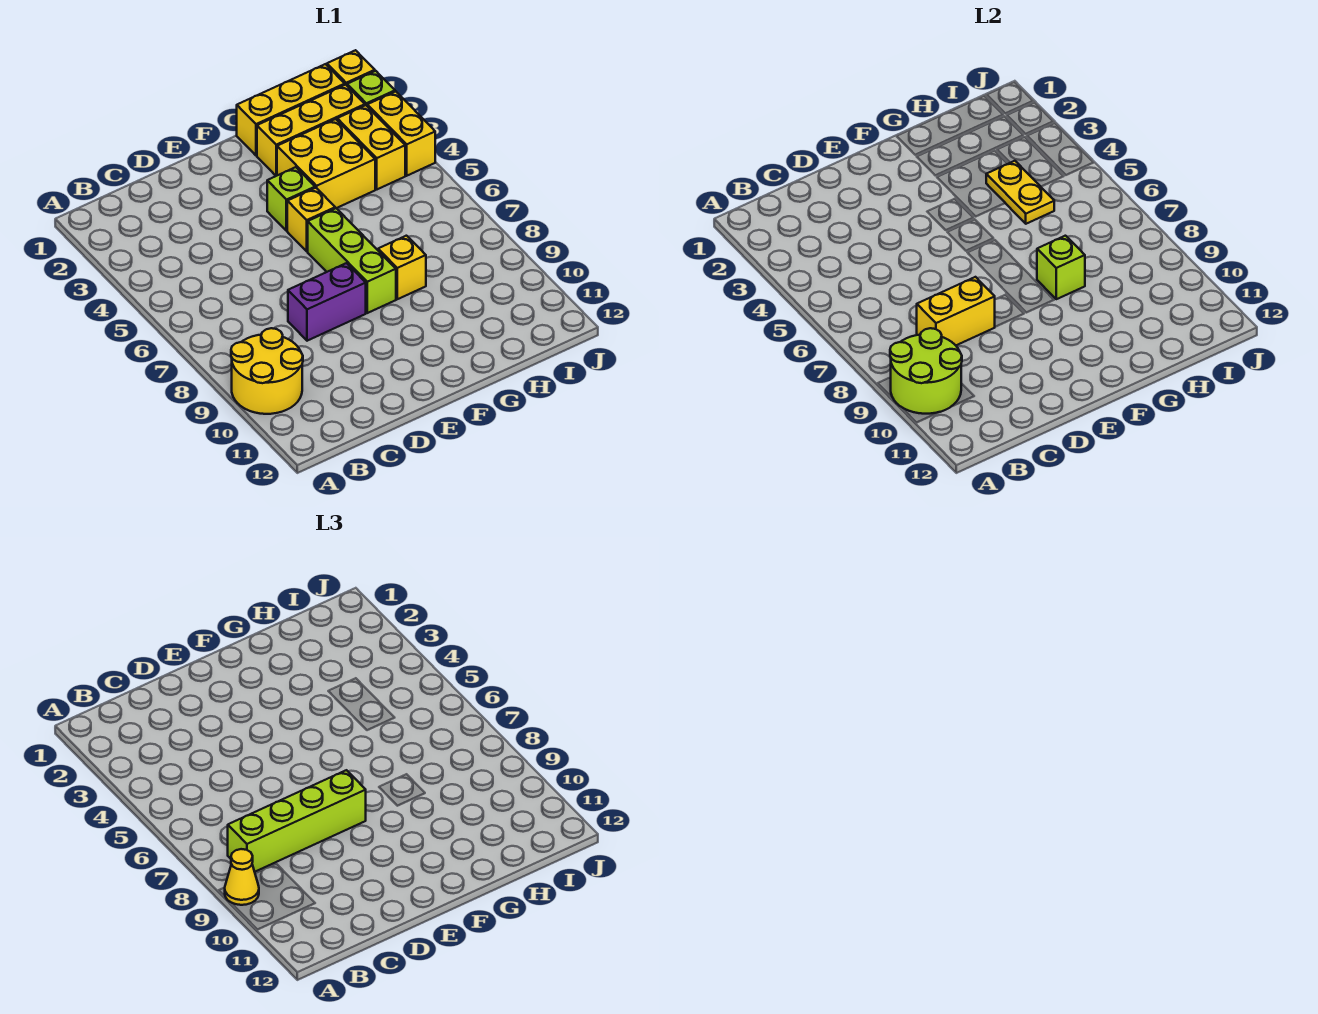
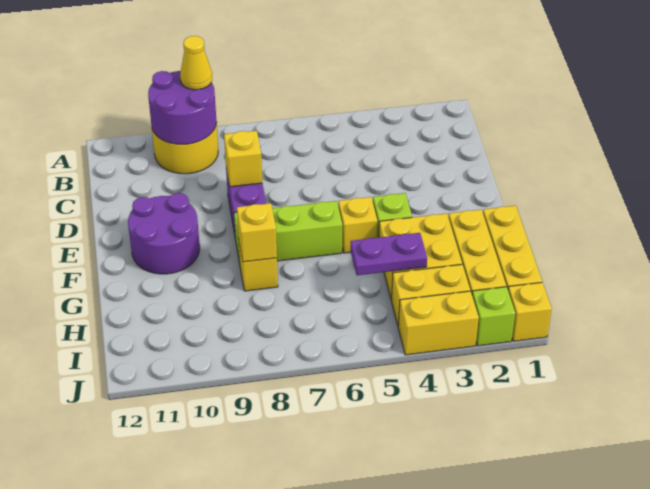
lime 2x2 round brick [890,328,962,414] -> purple 2x2 round brick [148,71,217,144]
lime 1x4 brick [228,770,366,872] -> none
yellow 1x2 brick [917,277,995,345] -> yellow 1x1 brick [224,131,262,187]
none -> purple 2x2 round brick [128,193,200,274]
lime 1x1 brick [1037,236,1085,299] -> yellow 1x1 brick [237,203,277,262]
yellow 1x2 plate [986,161,1054,224] -> purple 1x2 plate [351,233,427,275]

